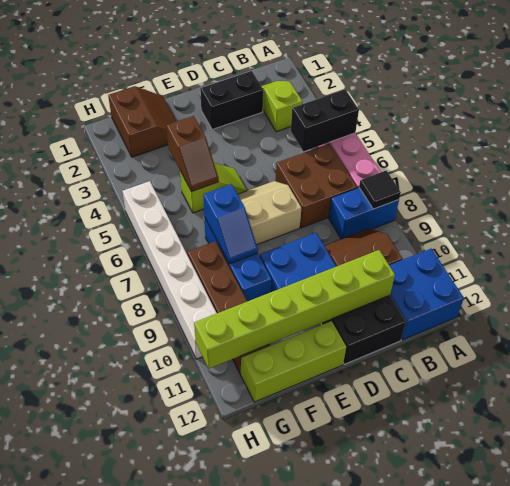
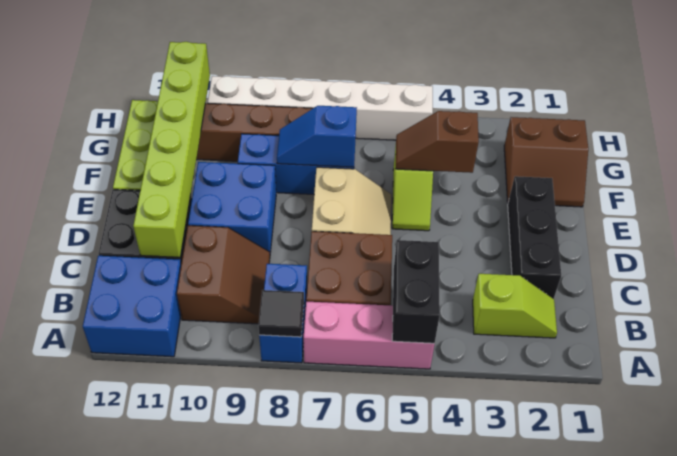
black 1x2 brick [200,71,263,130] -> black 1x3 brick [508,176,561,299]

